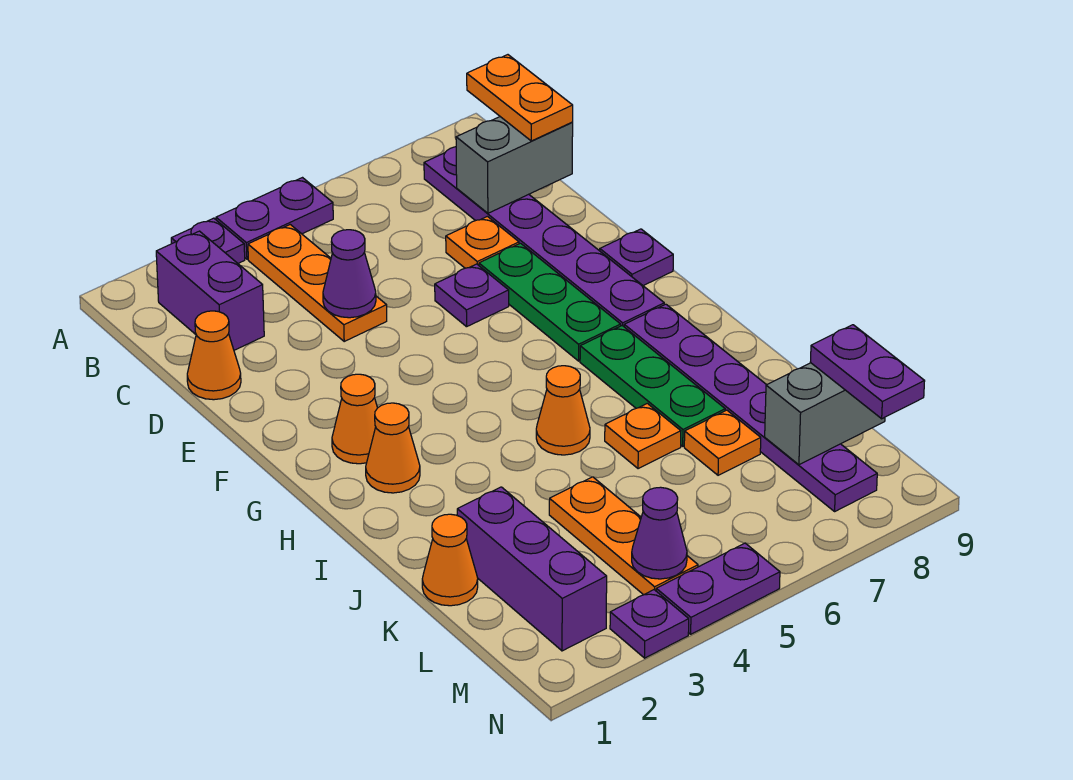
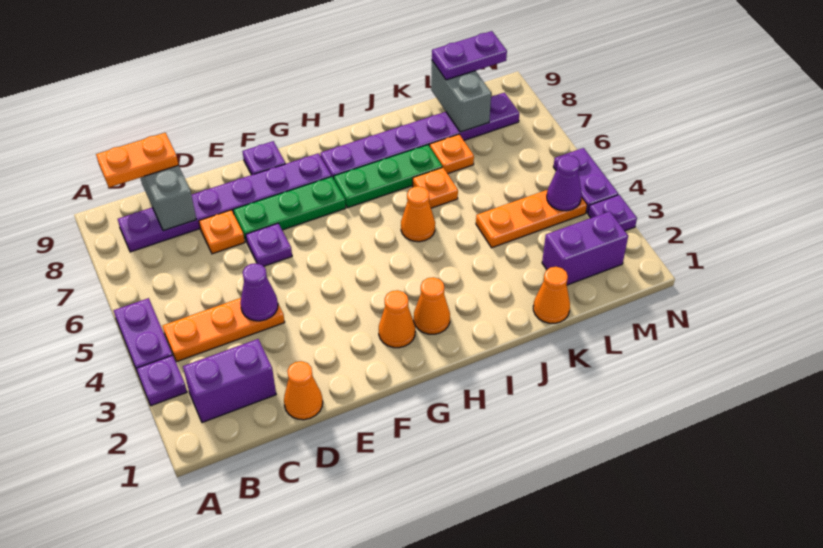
purple 1x3 brick [457,487,607,651] -> purple 1x2 brick [542,211,628,285]

